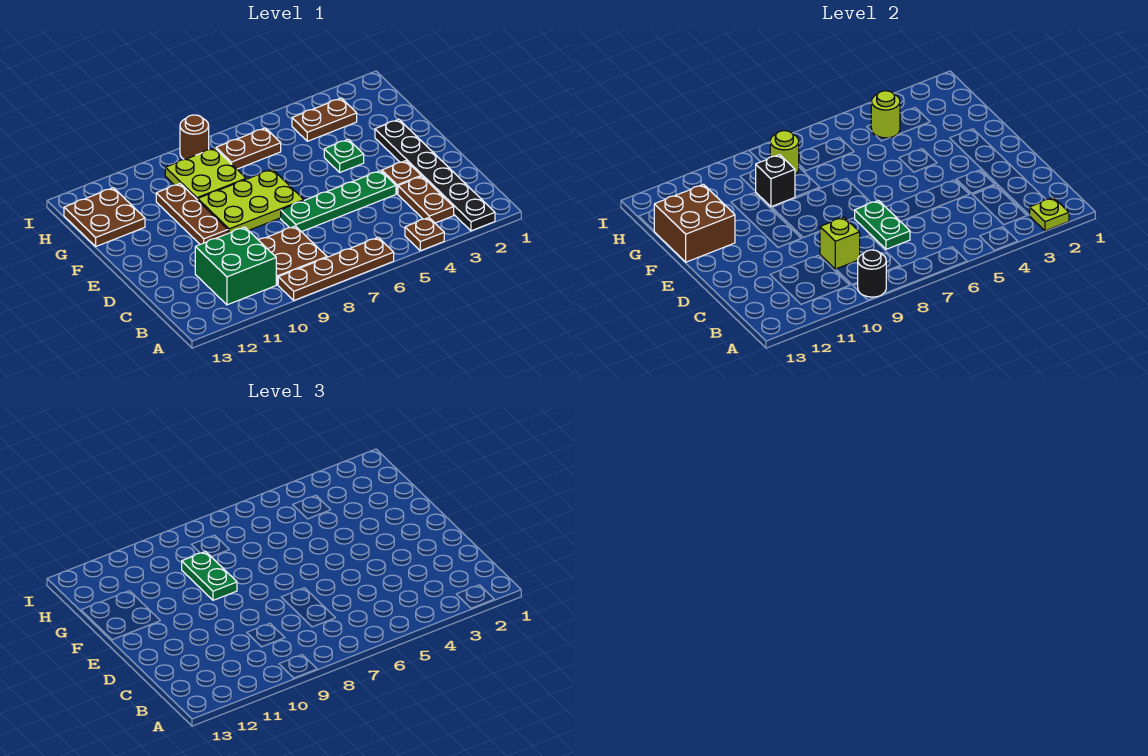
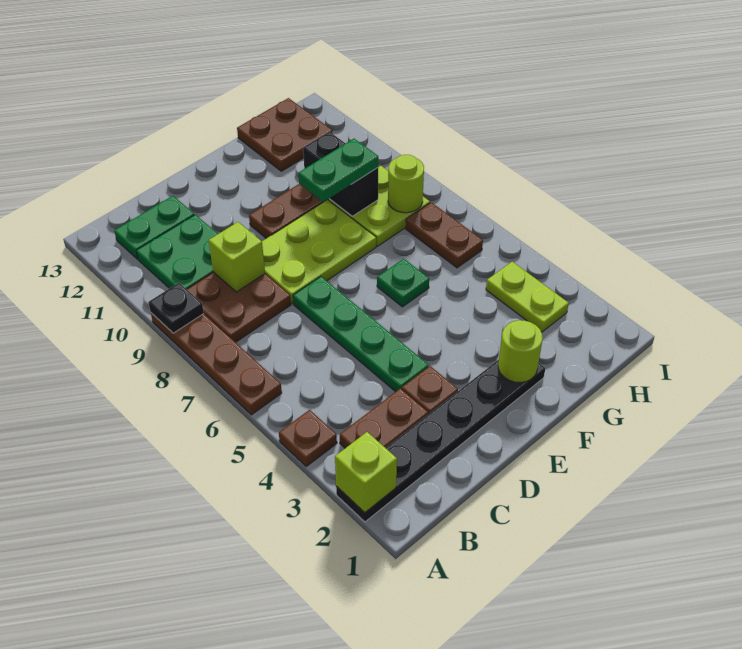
lime 1x1 plate [1029,198,1069,231] -> lime 1x1 brick [335,432,397,512]
black 1x1 round brick [858,250,886,297] -> black 1x1 plate [148,283,204,333]
green 2x2 brick [195,227,276,305] -> green 2x2 plate [136,215,218,289]
green 1x2 plate [854,200,910,249] -> green 1x2 plate moved to [114,196,194,259]
lime 2x3 plate [198,169,304,233] -> lime 2x3 plate turned to [262,200,376,304]
green 1x1 plate [324,139,364,172] -> green 1x1 plate moved to [377,259,429,307]
brown 2x2 brick [654,185,735,262] -> none
black 1x1 brick [756,155,795,207] -> black 1x2 brick [303,132,378,216]
brown 1x2 plate [292,98,357,141] -> lime 1x2 plate [486,262,569,332]
lime 1x1 round brick [871,91,900,138] -> lime 1x1 round brick moved to [498,320,543,383]
brown 1x1 round brick [180,115,209,159] -> none

